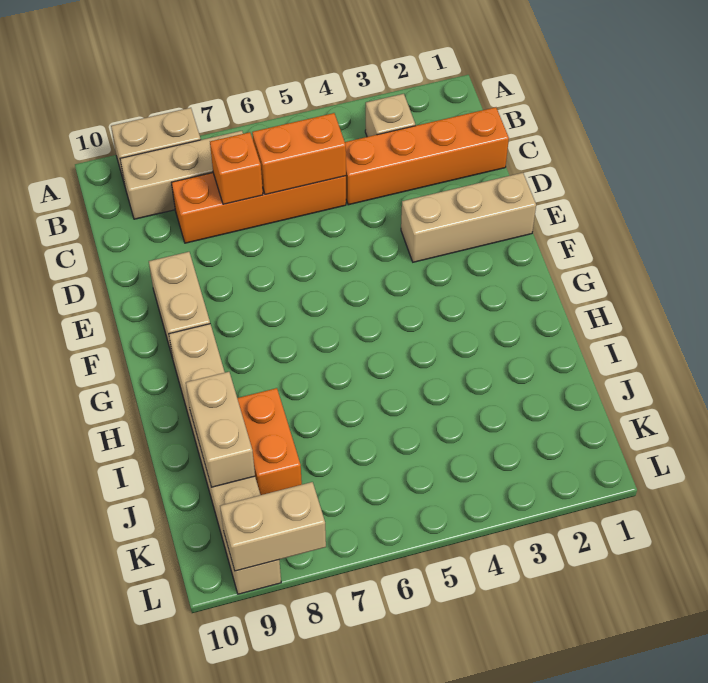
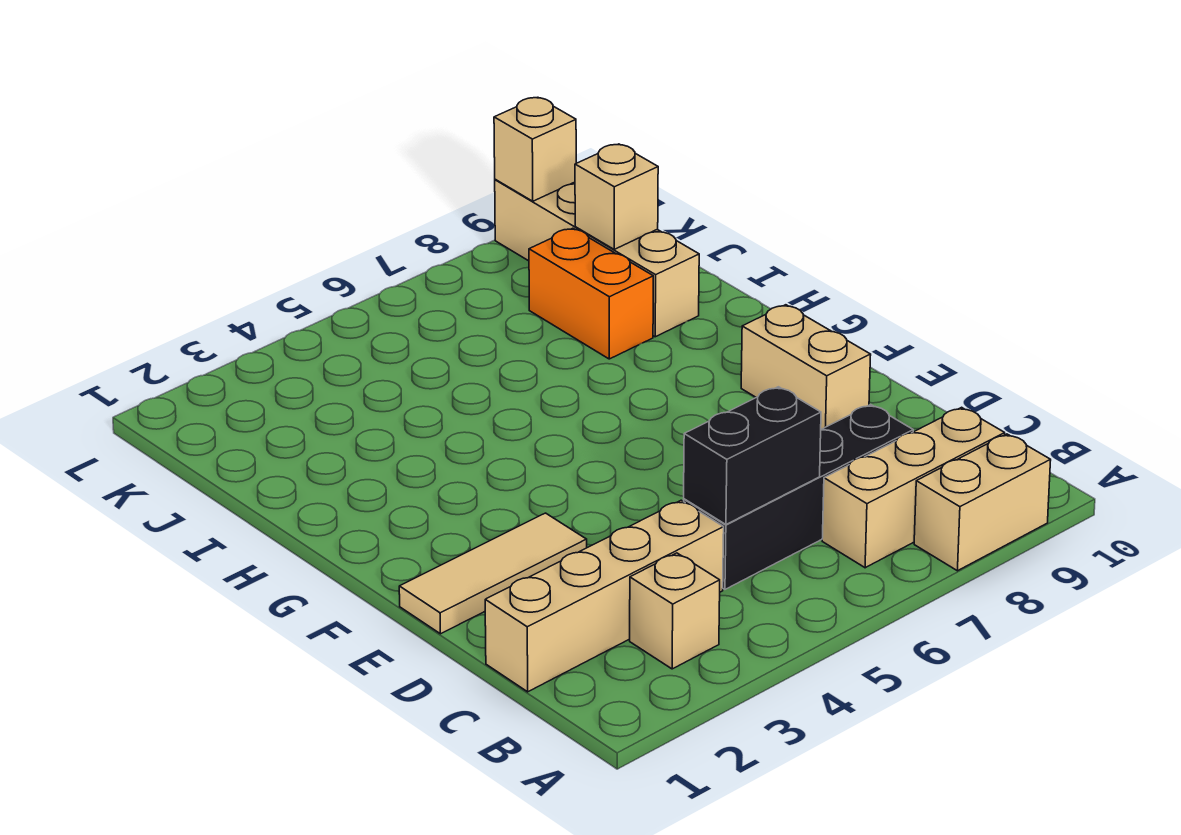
orange 1x4 brick [345,107,509,205] -> tan 1x4 brick [485,500,724,692]
orange 1x4 brick [171,173,346,243] -> black 1x4 brick [684,405,913,589]
orange 1x2 brick [252,113,346,195] -> black 1x2 brick [684,387,821,524]
orange 1x1 brick [210,132,263,204] -> none
tan 1x3 brick [401,173,536,262] -> tan 1x3 tile [399,513,587,634]
tan 1x6 brick [169,324,281,594] -> tan 1x4 brick [495,179,699,337]
tan 1x2 brick [186,372,255,487] -> tan 1x1 brick [575,144,658,249]
tan 1x2 brick [220,482,326,571] -> tan 1x1 brick [494,97,576,201]

